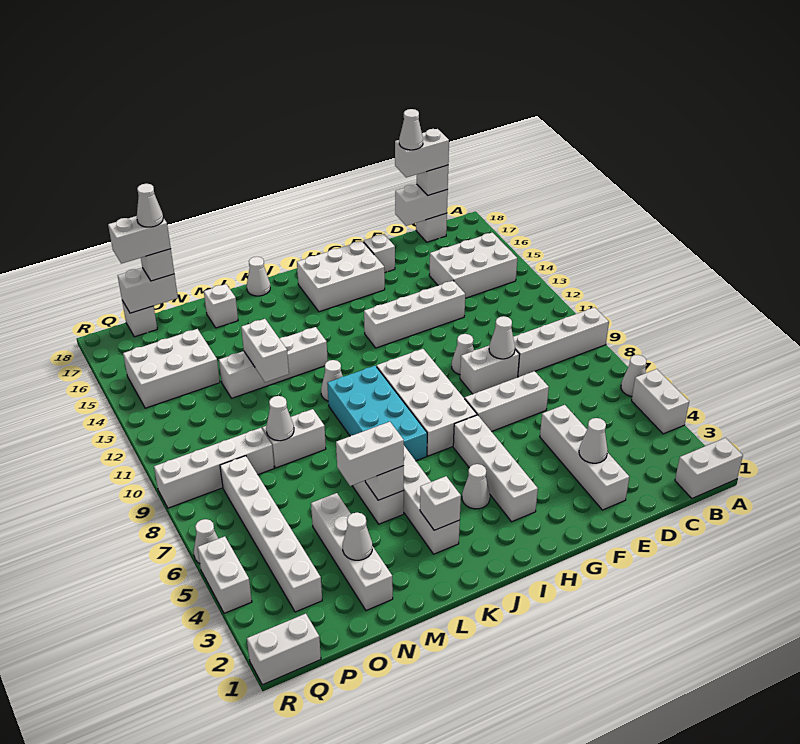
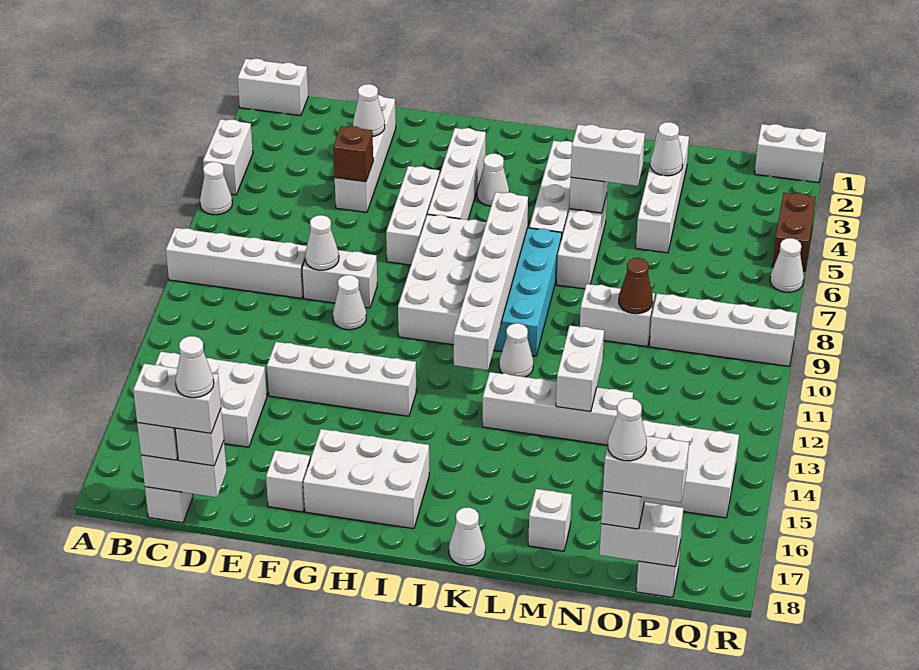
none -> brown 1x1 brick [333,126,373,182]
white 1x3 brick [465,371,549,432] -> white 1x3 brick turned to [386,166,440,265]
white 1x1 brick [420,476,461,530] -> white 1x1 brick moved to [175,409,224,466]
white 1x1 cone [266,396,294,441] -> brown 1x1 cone [619,258,653,314]
white 1x6 brick [220,456,322,612] -> white 1x6 brick moved to [454,192,528,370]
white 1x2 brick [197,536,252,613] -> brown 1x2 brick [772,193,816,271]

